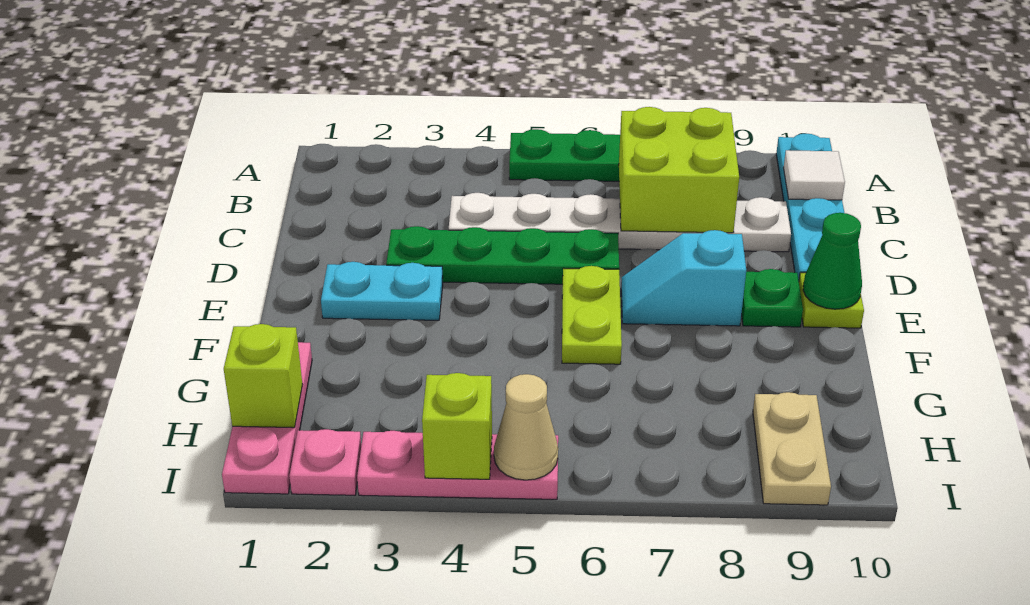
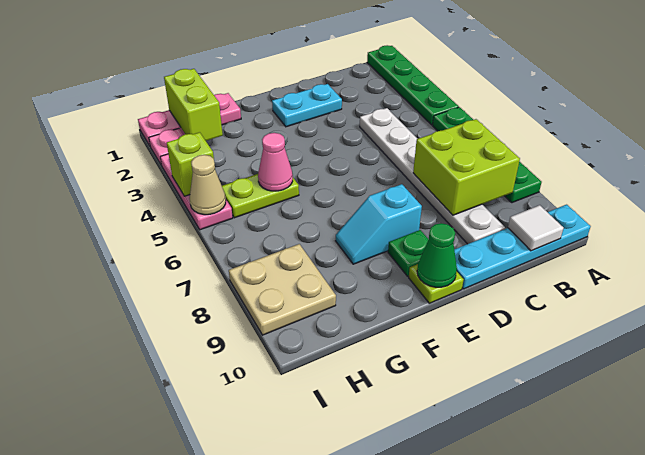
green 1x4 plate [386,226,619,284] -> green 1x4 plate moved to [367,45,459,125]
cyan 1x2 plate [321,262,443,320] -> cyan 1x2 plate turned to [272,84,342,127]
lime 1x2 plate [562,266,622,364] -> lime 1x2 plate moved to [222,174,299,218]
cyan 1x2 slope [621,230,746,326] -> cyan 1x2 slope turned to [336,184,422,264]
none -> pink 1x1 cone [258,133,293,191]
lime 1x1 brick [224,324,303,428] -> lime 1x2 brick [164,69,223,141]
tan 1x2 plate [753,392,831,505] -> tan 2x2 plate [229,244,336,335]

